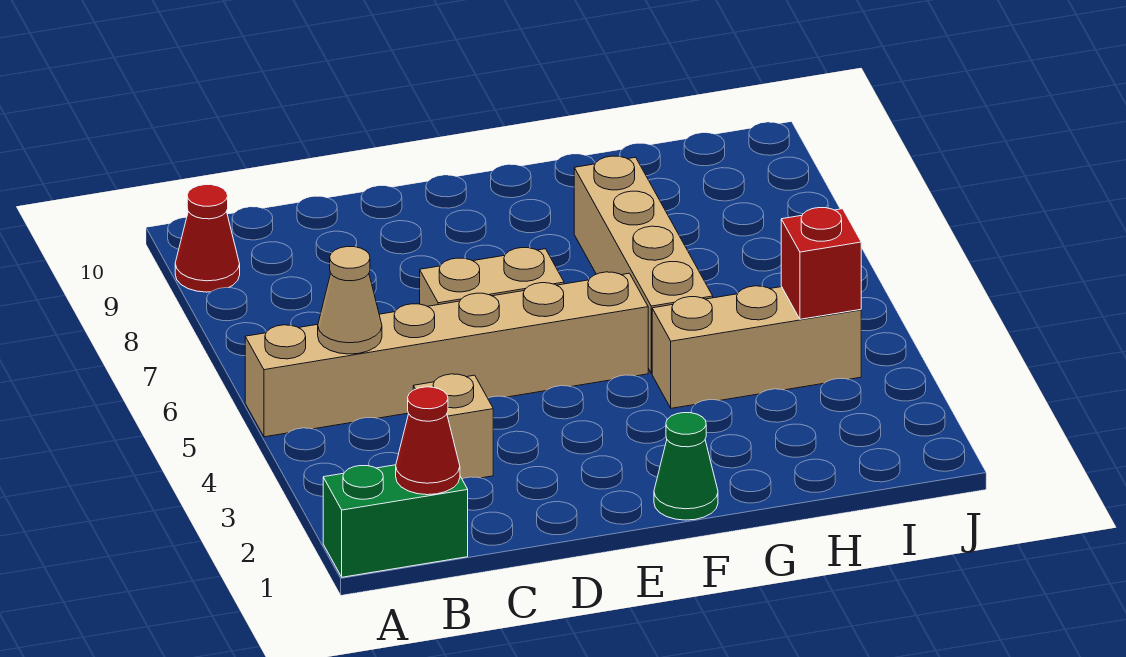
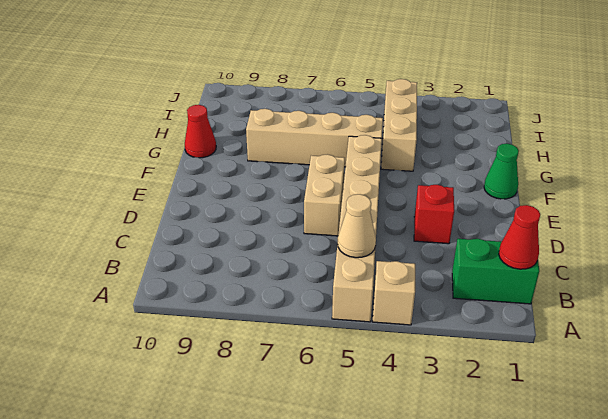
green 1x2 brick [323,465,468,577] -> green 1x2 brick turned to [452,239,539,304]
red 1x1 cone [175,185,240,292] -> red 1x1 cone moved to [185,105,216,158]
tan 1x1 brick [413,374,493,479] -> tan 1x1 brick moved to [373,261,415,325]
red 1x1 brick [781,208,861,319] -> red 1x1 brick moved to [414,185,454,244]

